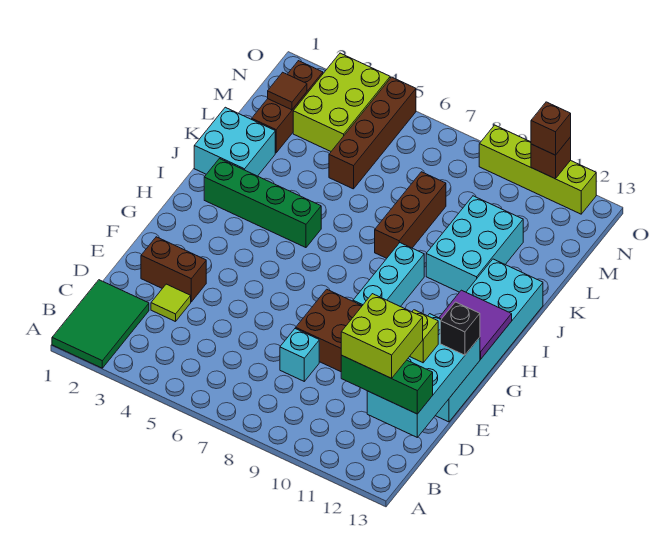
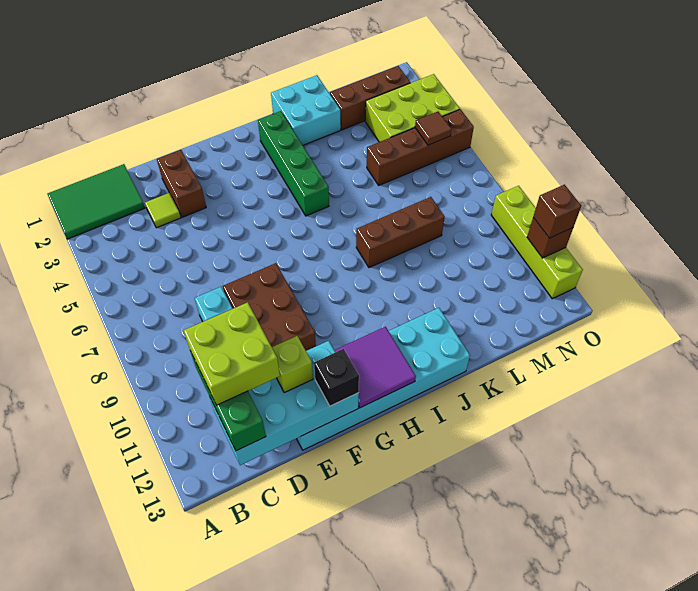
cyan 1x3 brick [353,243,424,307] -> none
cyan 2x3 brick [426,196,523,292] -> none
brown 1x1 tile [268,72,307,110] -> brown 1x1 tile moved to [415,112,451,145]

